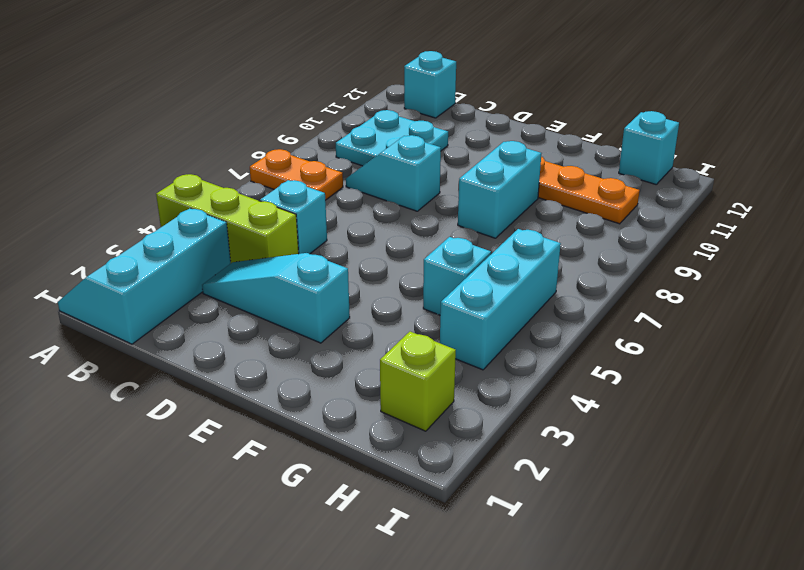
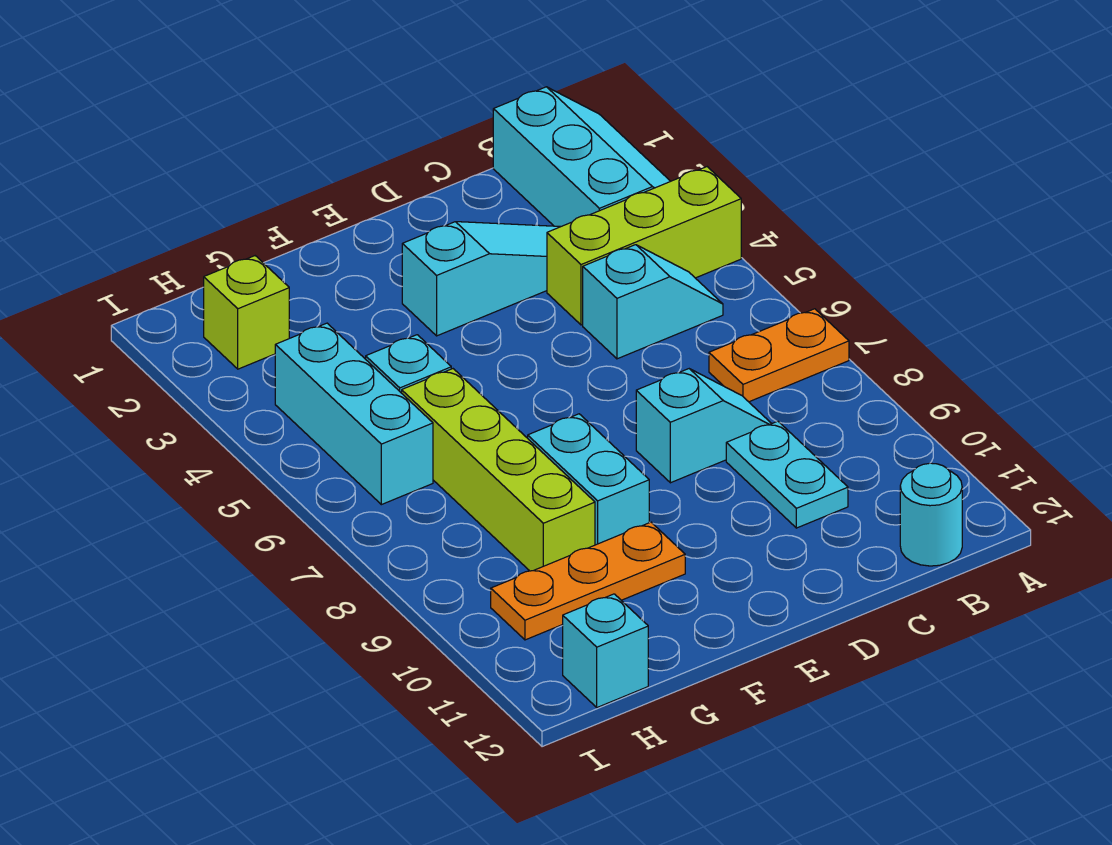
cyan 2x2 plate [336,110,448,166] -> cyan 1x2 plate [726,421,848,528]
cyan 1x1 brick [404,51,456,118] -> cyan 1x1 round brick [900,463,962,566]
none -> lime 1x4 brick [402,369,595,571]

